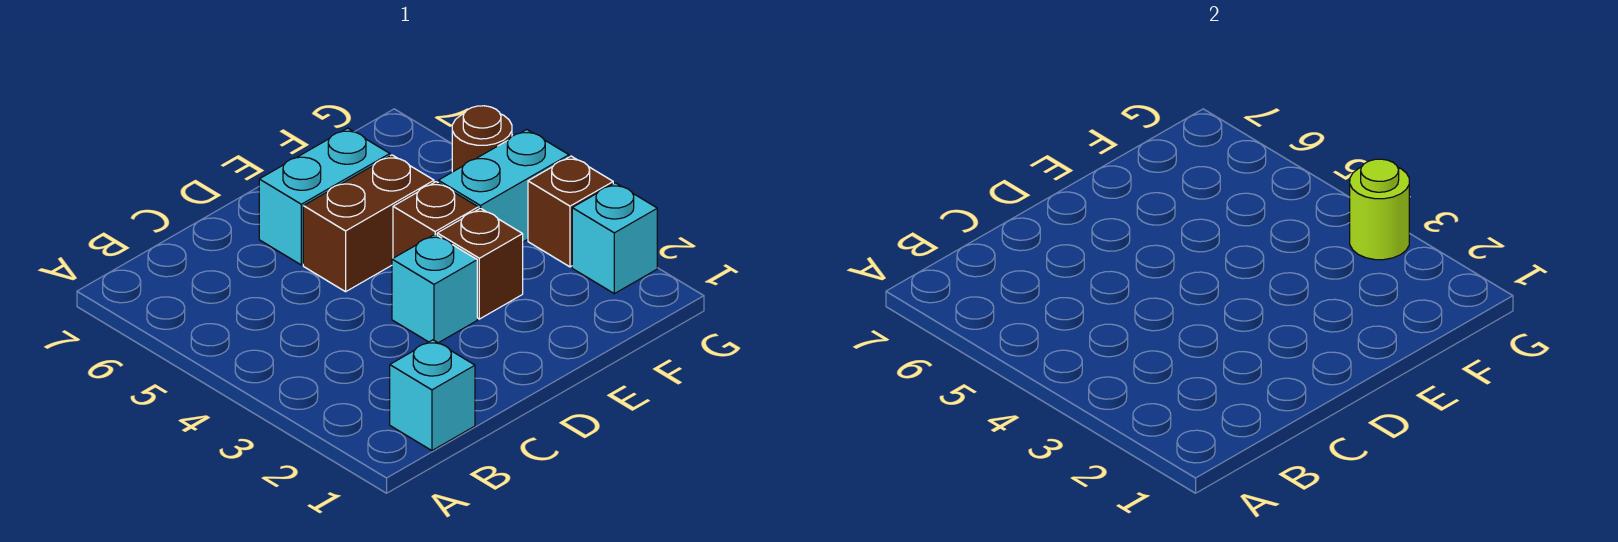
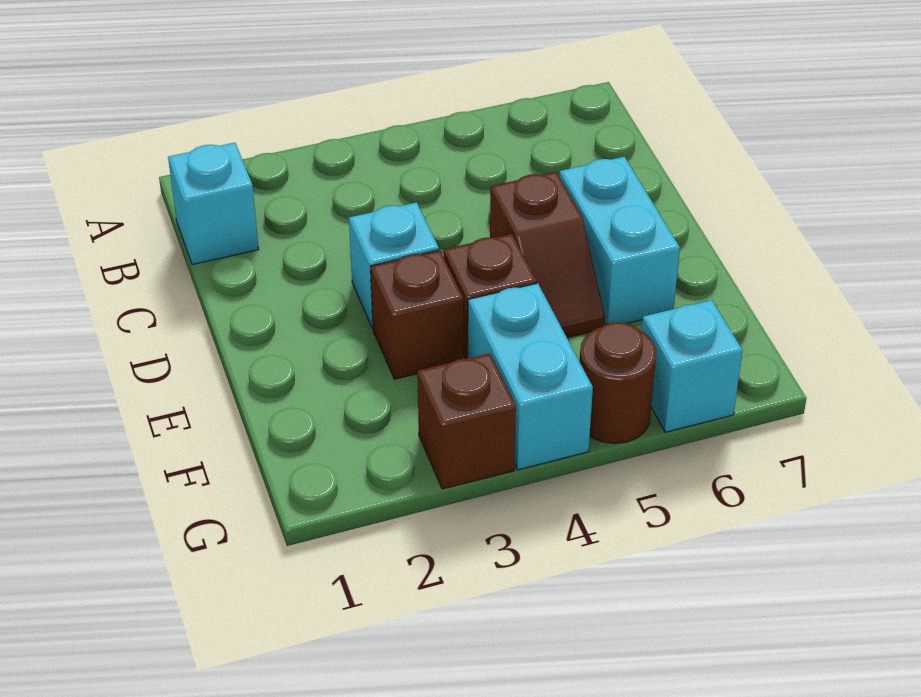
brown 1x2 brick [303,155,434,292] -> brown 1x2 slope [490,172,605,338]
cyan 1x1 brick [572,183,657,294] -> cyan 1x1 brick moved to [642,300,743,432]
lime 1x1 round brick [1350,159,1409,260] -> none

